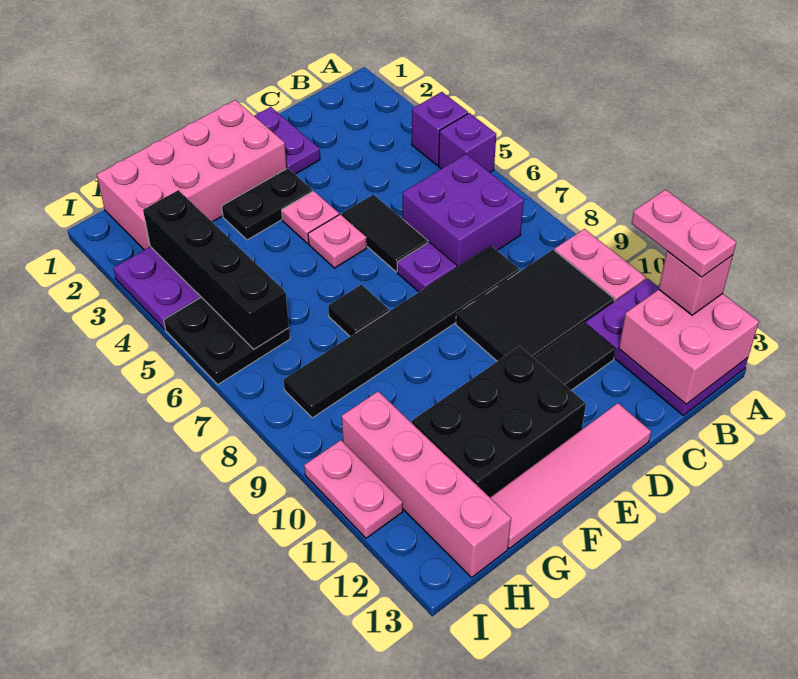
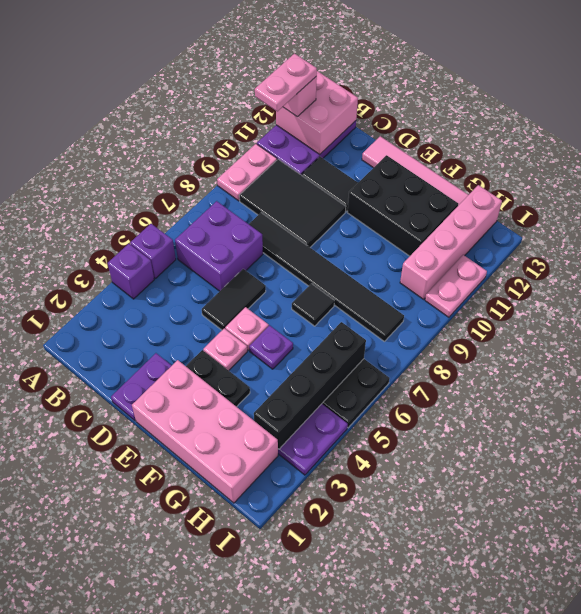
purple 1x1 plate [397,242,457,292] -> purple 1x1 plate moved to [249,325,293,369]

